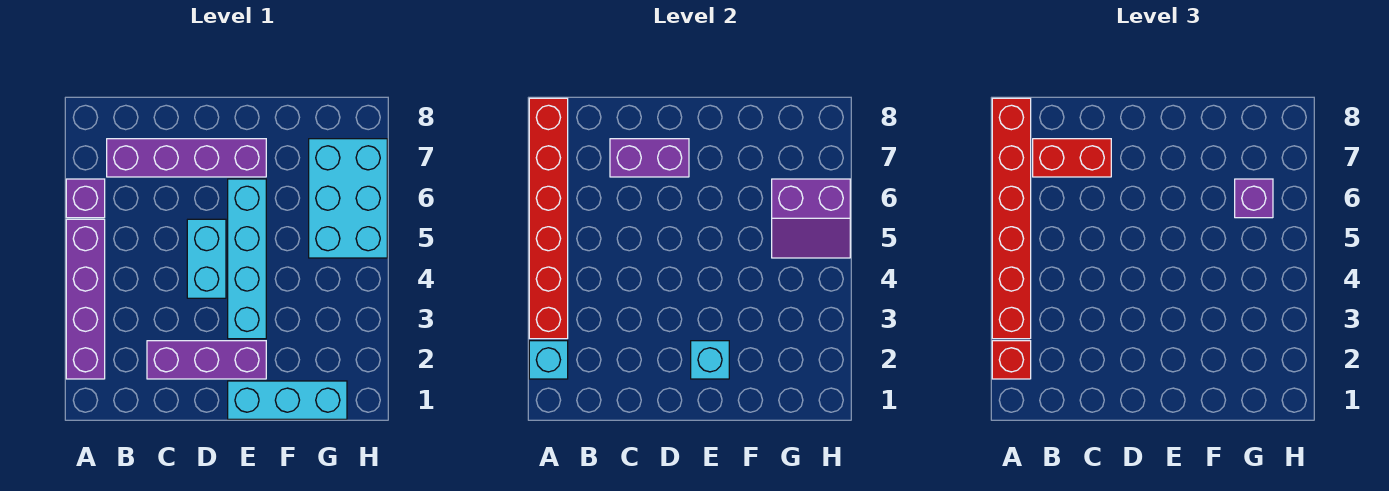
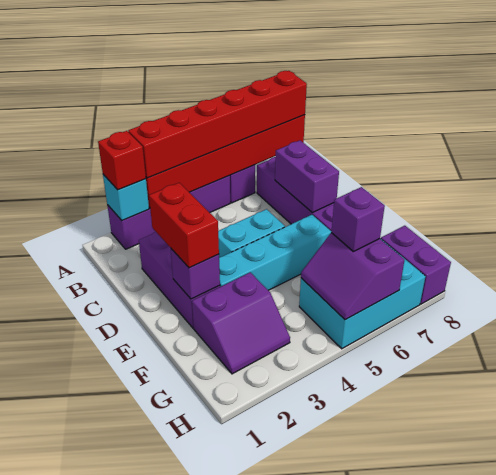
red 1x2 brick [1033,139,1111,177] -> red 1x2 brick moved to [149,183,219,268]
cyan 1x3 brick [228,381,347,419] -> none
cyan 1x1 brick [691,341,729,379] -> purple 1x1 brick [171,249,220,299]
none -> purple 2x2 slope [192,272,290,374]
none -> purple 1x2 brick [381,226,451,304]

